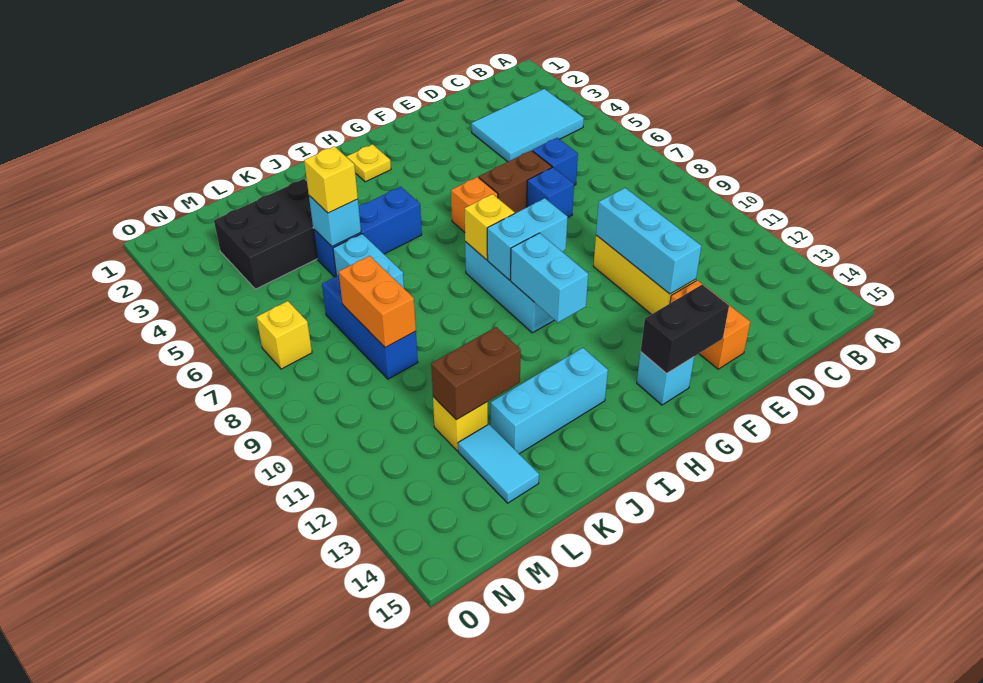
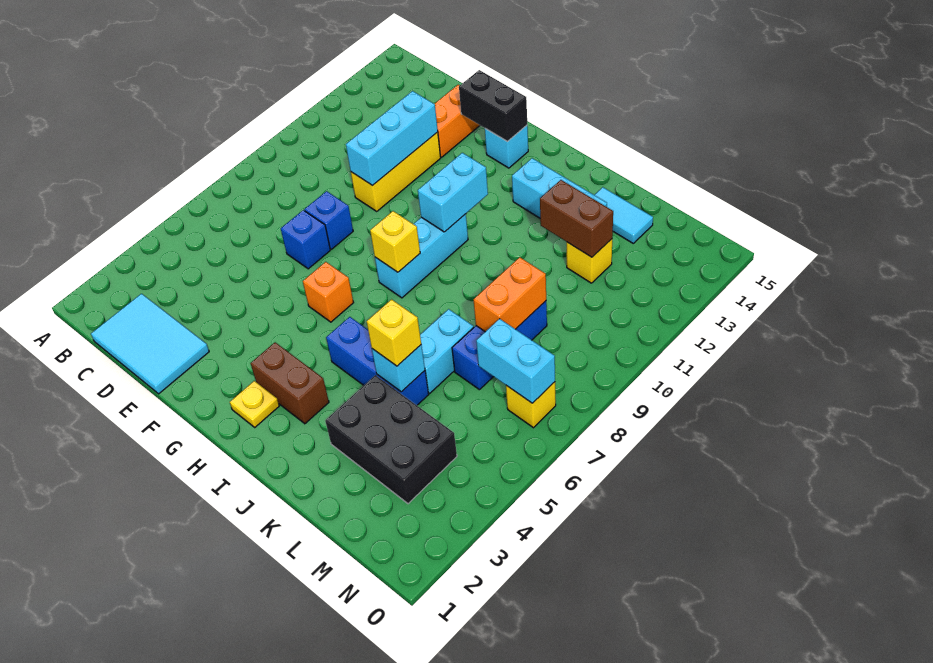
cyan 2x3 tile [471,89,584,162] -> cyan 2x3 tile moved to [91,294,209,394]
blue 1x1 brick [532,138,578,185] -> blue 1x1 brick moved to [304,191,353,249]
brown 1x2 brick [479,151,552,213] -> brown 1x2 brick moved to [251,342,329,424]
cyan 1x2 brick [487,198,568,280] -> cyan 1x2 brick moved to [476,319,555,403]
cyan 1x2 tile [458,424,539,503] -> cyan 1x2 tile turned to [595,187,653,243]

